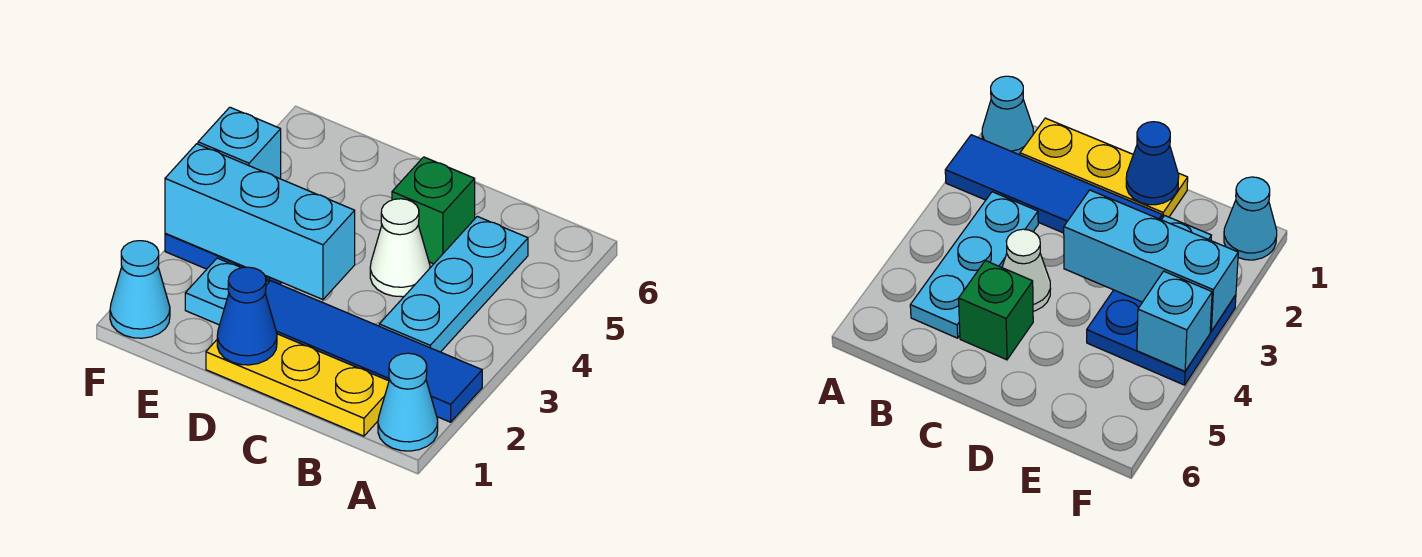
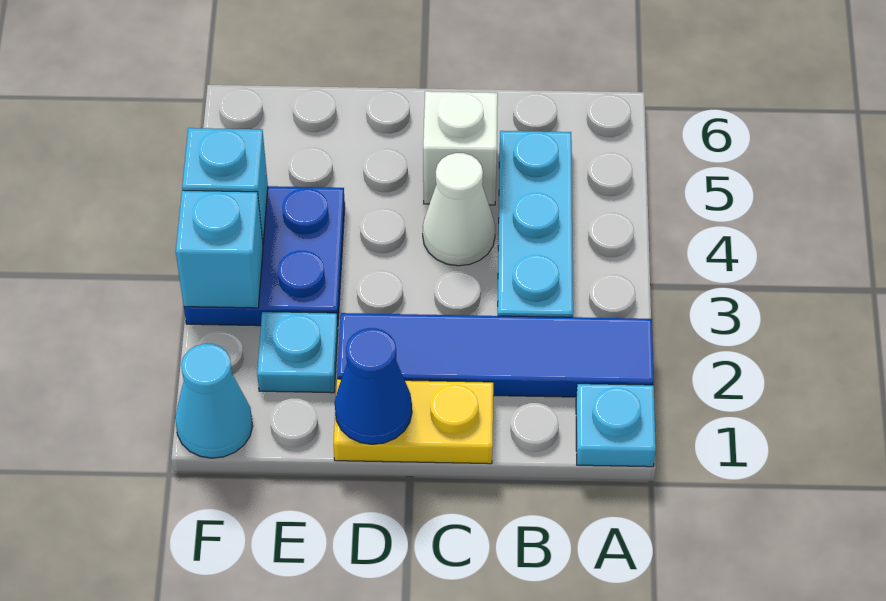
cyan 1x1 cone [378,353,438,451] -> cyan 1x1 plate [576,384,656,467]
yellow 1x3 plate [206,334,389,436] -> yellow 1x2 plate [334,379,493,464]
green 1x1 brick [392,157,475,264] -> white 1x1 brick [423,91,498,205]
cyan 1x3 brick [165,144,355,300] -> cyan 1x1 brick [176,190,263,308]

